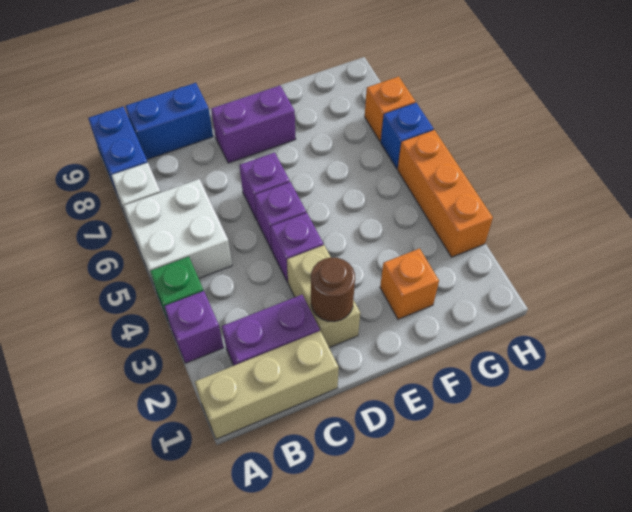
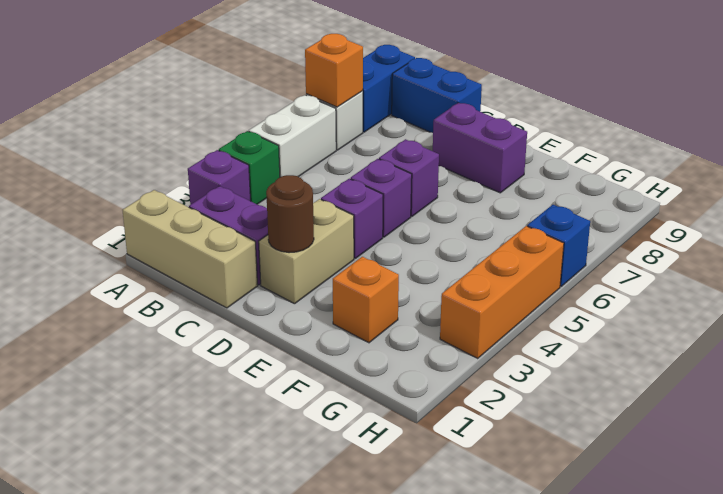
white 2x2 brick [124,179,232,289] -> white 1x2 brick [249,95,336,177]
orange 1x1 brick [365,76,415,142] -> orange 1x1 brick moved to [305,34,363,107]

